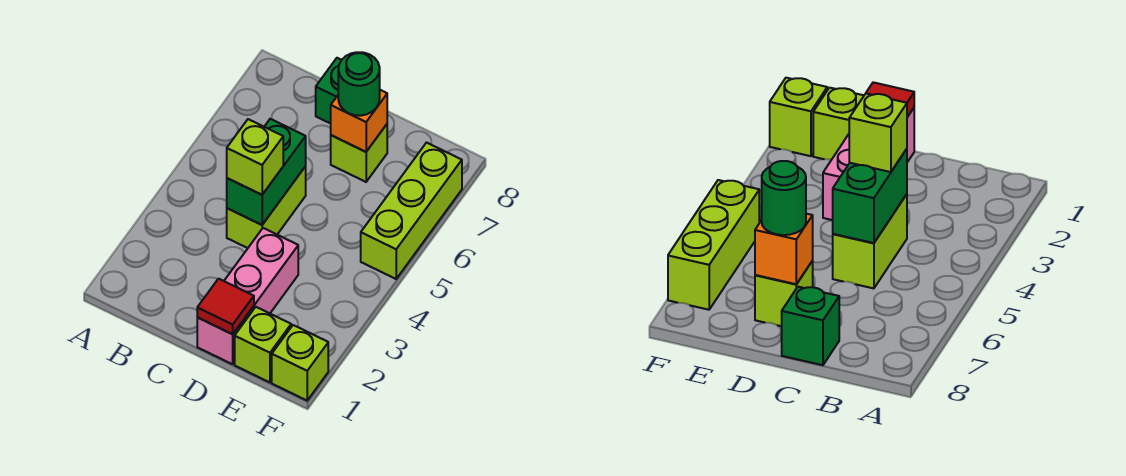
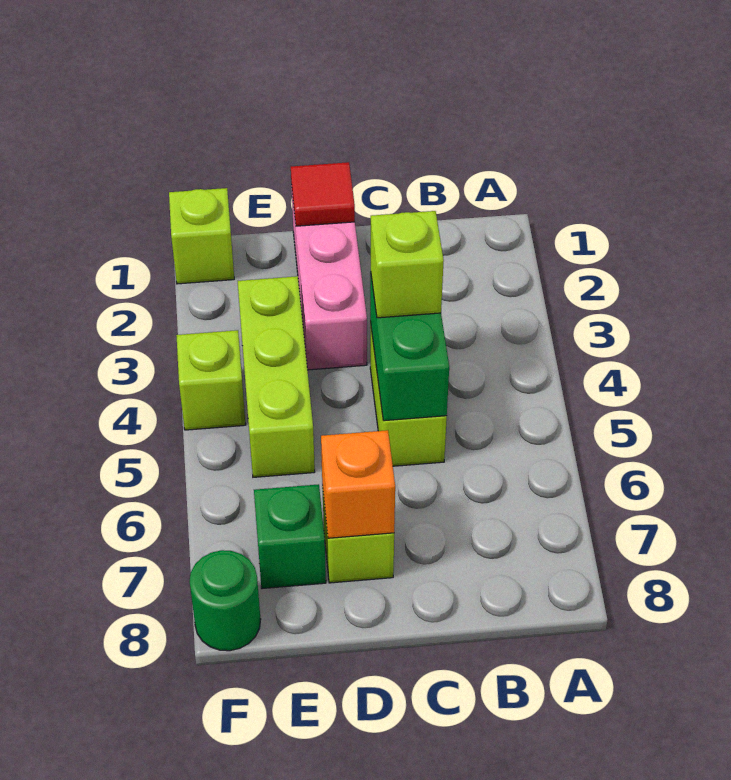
green 1x1 brick [316,58,341,124] -> green 1x1 brick moved to [254,484,326,589]
green 1x1 round brick [338,52,380,116] -> green 1x1 round brick moved to [190,550,261,651]
lime 1x1 brick [235,307,291,382] -> lime 1x1 brick moved to [176,330,246,430]
lime 1x3 brick [361,143,462,279] -> lime 1x3 brick moved to [238,276,315,477]

